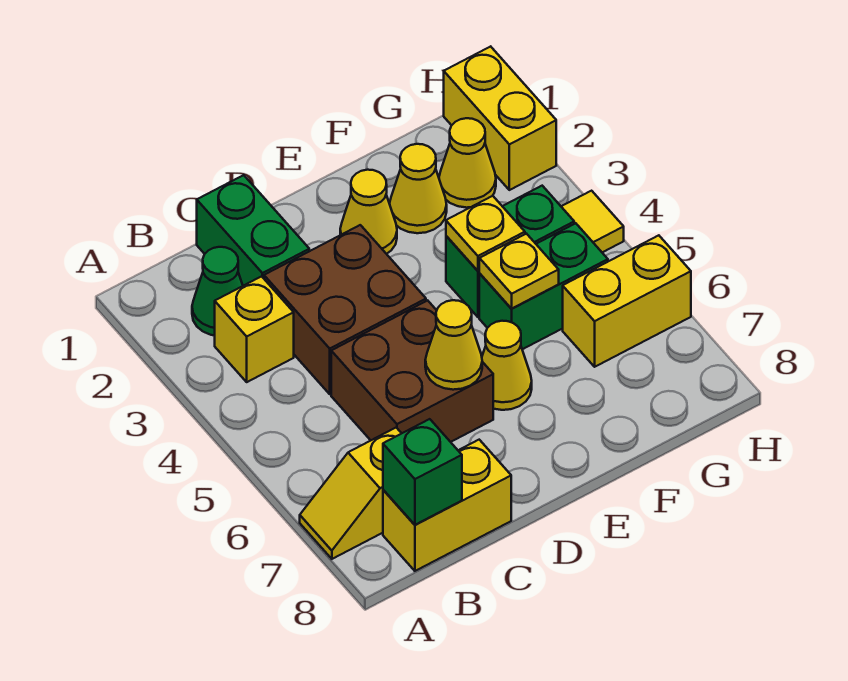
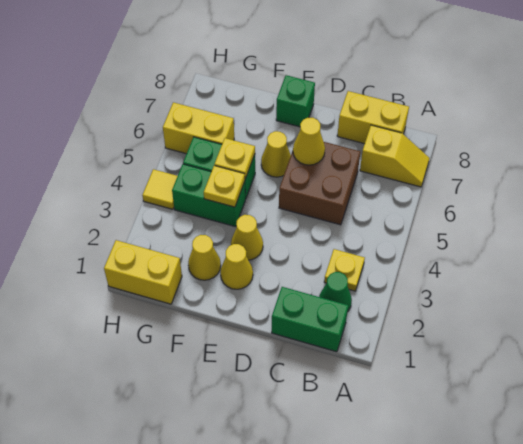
yellow 1x1 brick [215,276,294,382] -> yellow 1x1 plate [324,249,365,291]
green 1x1 brick [383,419,462,525] -> green 1x1 brick moved to [276,75,315,127]
green 1x2 brick [197,175,309,286] -> green 1x2 brick turned to [272,287,348,352]
brown 2x2 brick [264,225,426,394] -> none
yellow 1x1 cone [439,118,496,208] -> yellow 1x1 cone moved to [231,215,263,260]
yellow 1x2 brick [444,46,556,190] -> yellow 1x2 brick turned to [104,240,182,304]

